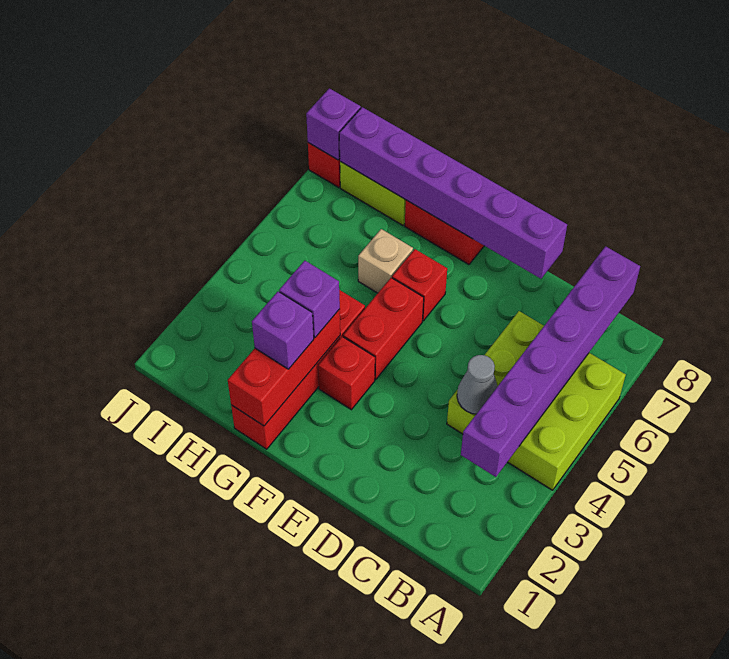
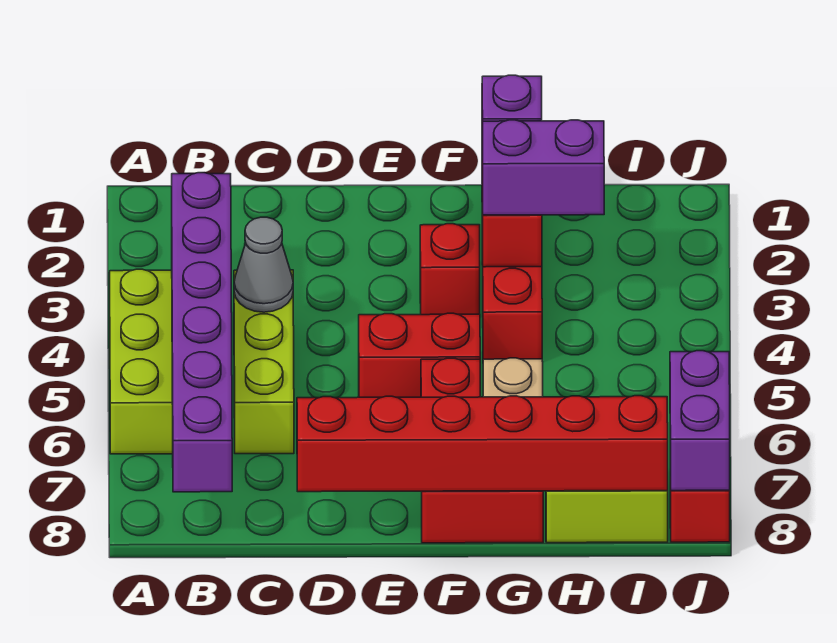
purple 1x6 brick [339,107,567,279] -> red 1x6 brick [297,396,668,492]
red 1x2 brick [343,278,424,379] -> red 1x2 brick turned to [359,313,480,397]
purple 1x1 brick [279,261,340,338] -> purple 1x2 brick [482,120,604,215]
purple 1x1 brick [306,88,361,160] -> purple 1x2 brick [670,351,730,491]

